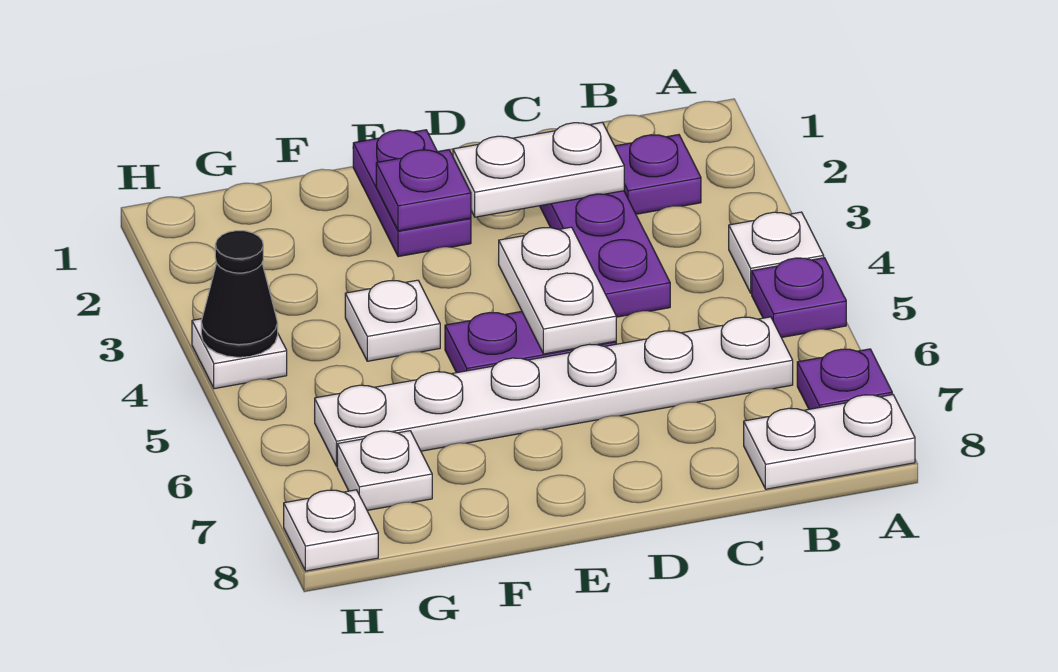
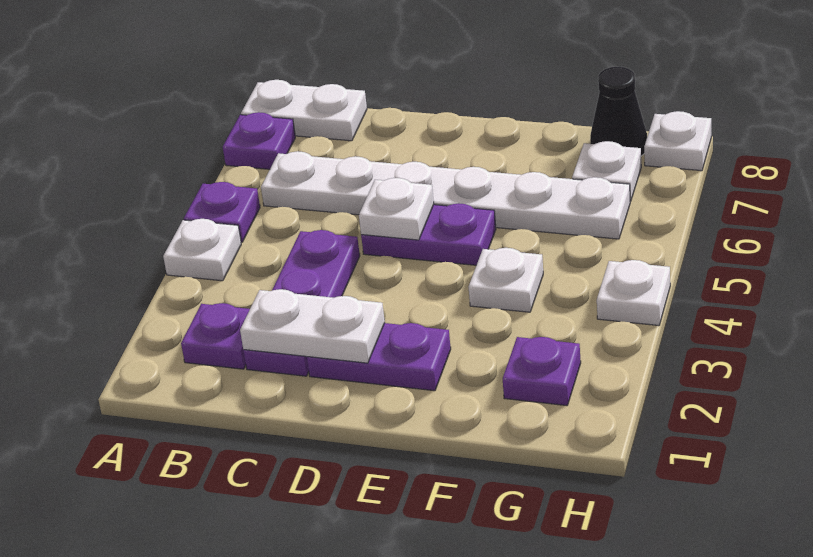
white 1x2 plate [499,227,616,354] -> white 1x1 plate [359,178,434,240]
purple 1x2 plate [353,130,471,257] -> purple 1x2 plate turned to [307,323,451,391]
purple 1x1 plate [376,150,471,231] -> purple 1x1 plate moved to [503,337,581,406]
black 1x1 cone [201,231,278,357] -> black 1x1 cone moved to [590,67,647,156]

